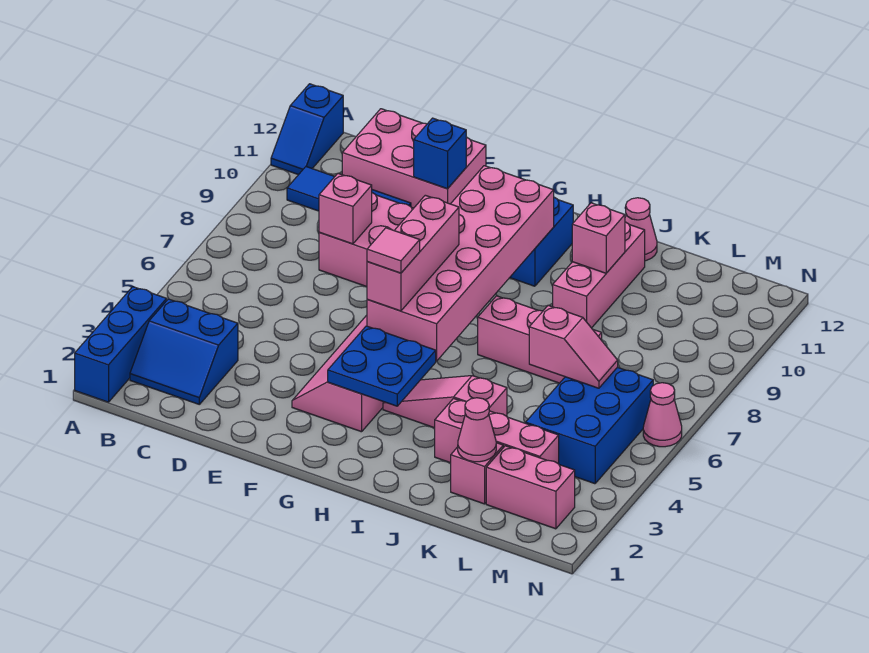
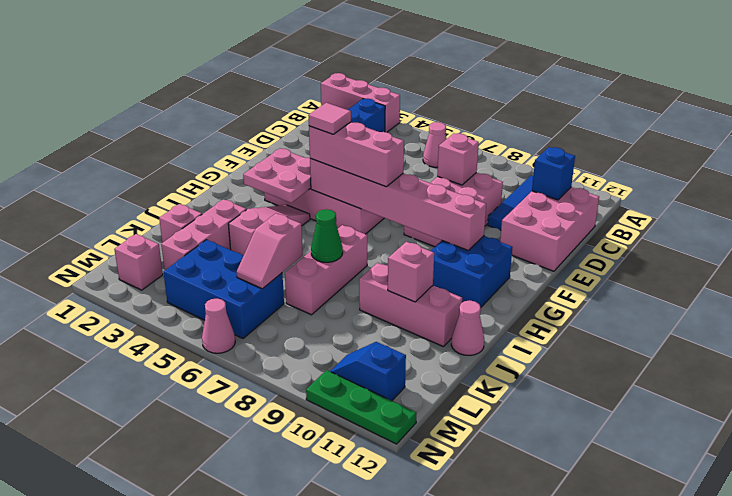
blue 1x3 brick [75,287,167,402] -> pink 1x3 brick [321,73,400,132]
blue 1x2 slope [271,84,343,175] -> blue 1x2 slope moved to [330,342,406,401]
blue 1x1 brick [414,118,466,189] -> blue 1x1 brick moved to [532,147,575,200]
blue 2x2 plate [328,326,436,406] -> pink 2x2 plate [243,149,311,203]
pink 2x6 brick [367,166,554,361] -> pink 1x6 brick [310,158,486,250]
none -> green 1x1 cone [311,209,343,262]
pink 1x1 cone [458,398,496,462] -> pink 1x1 cone moved to [423,122,446,167]
pink 1x2 brick [486,446,575,529] -> pink 1x1 brick [114,234,163,290]
none -> green 1x3 plate [306,370,416,444]

